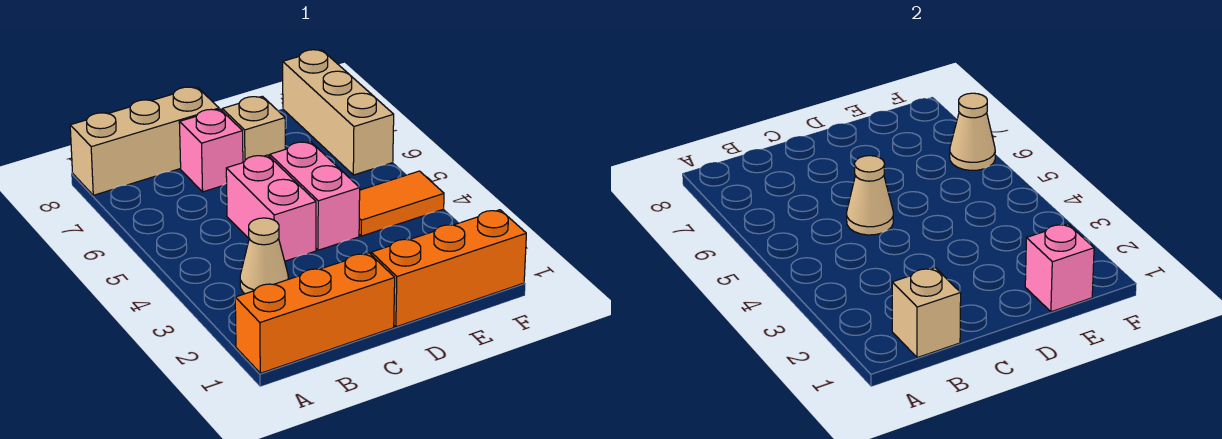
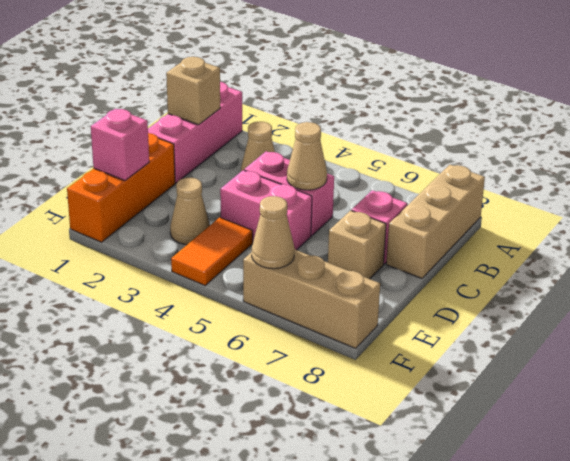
orange 1x3 brick [235,253,395,373] -> pink 1x3 brick [148,82,242,183]
none -> tan 1x1 cone [170,177,210,245]

